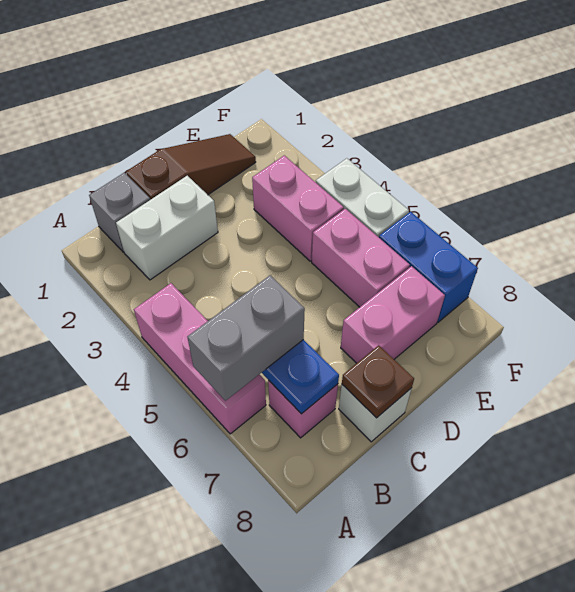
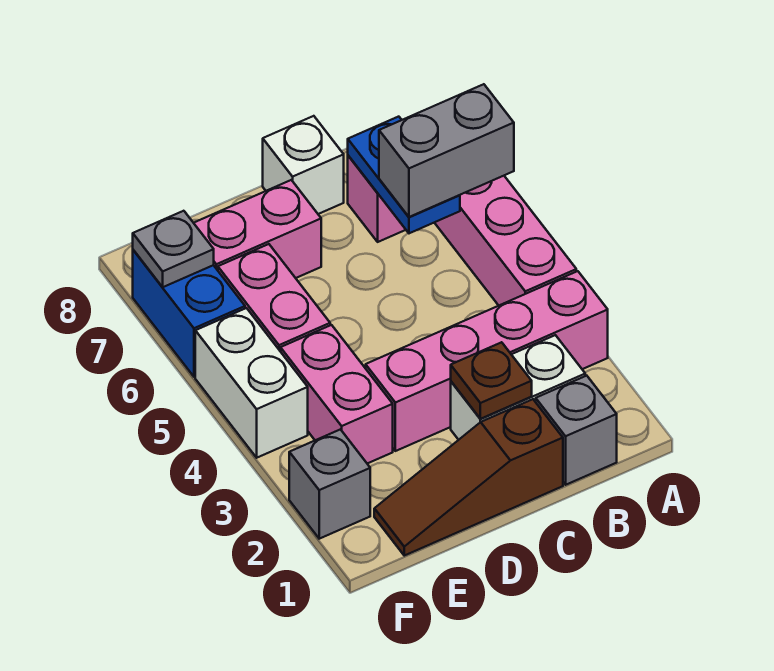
none -> pink 1x4 brick [366,271,608,451]
brown 1x1 plate [342,345,414,418] -> brown 1x1 plate moved to [451,342,532,419]
none -> grey 1x1 brick [289,429,370,539]
none -> grey 1x1 plate [133,211,214,287]

